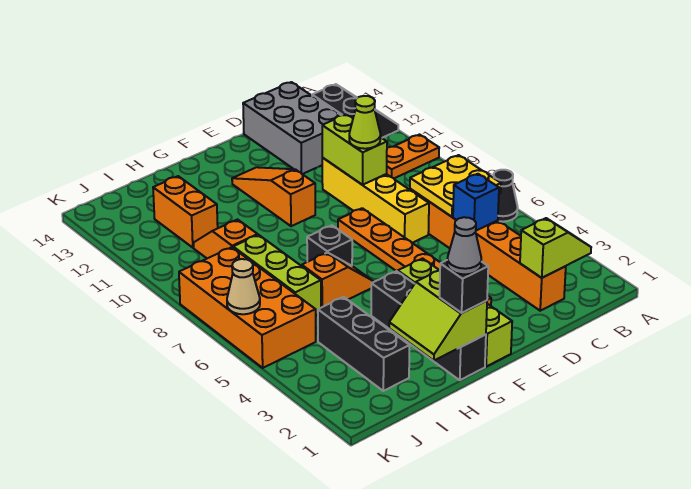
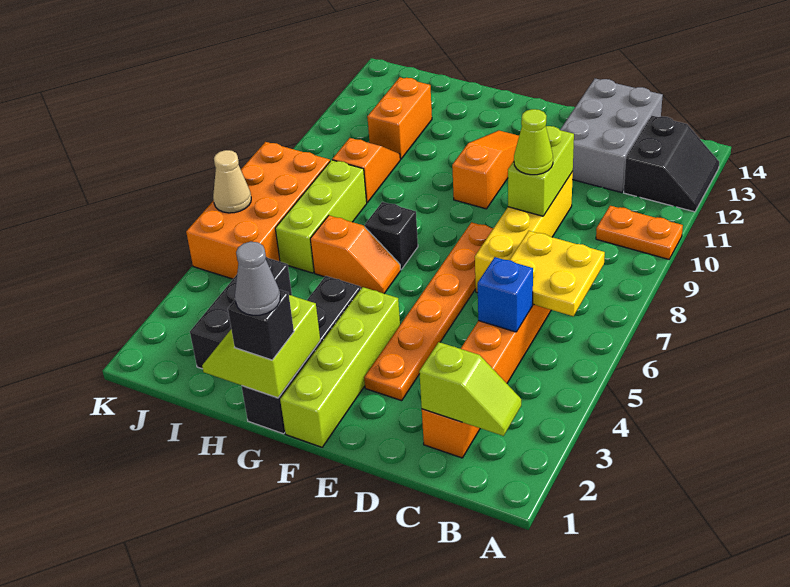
black 1x1 cone [494,170,518,222] -> none

